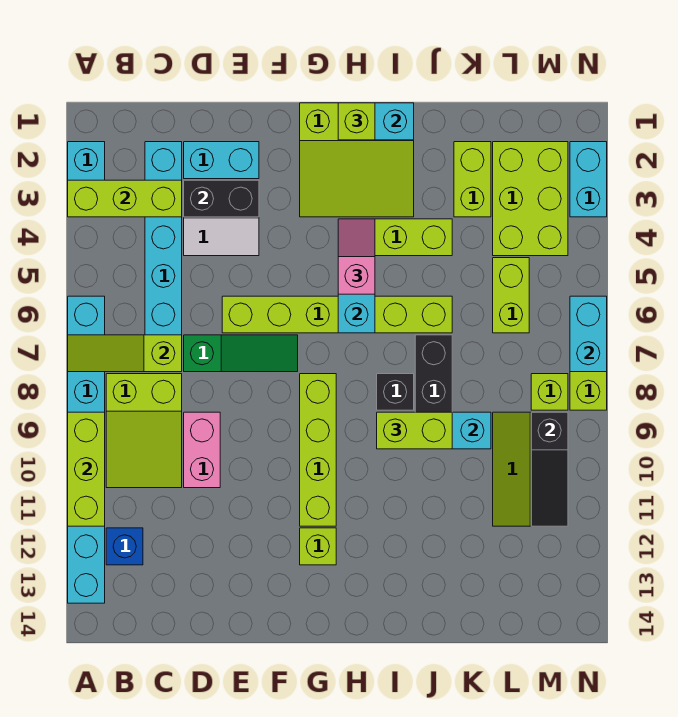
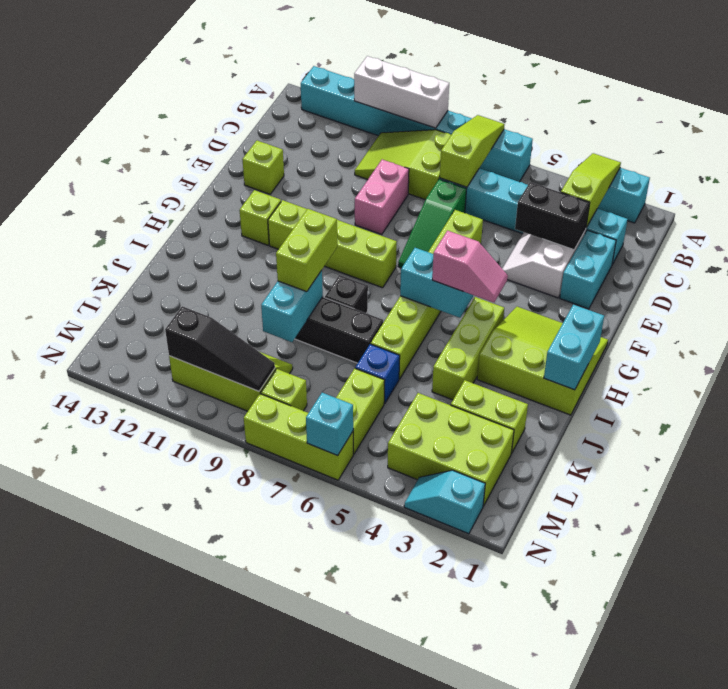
lime 1x3 brick [68,180,182,217] -> lime 1x3 slope [561,153,621,228]
lime 1x3 brick [68,412,105,526] -> white 1x3 brick [354,56,449,128]
blue 1x1 brick [106,528,143,565] -> blue 1x1 brick moved to [355,344,400,404]
black 1x2 brick [184,180,259,217] -> black 1x2 brick turned to [515,182,590,250]
pink 1x2 brick [184,412,220,488] -> pink 1x2 brick turned to [355,159,409,235]
lime 3x3 slope [300,103,414,217] -> lime 3x3 slope turned to [477,307,608,415]
lime 1x1 brick [338,103,375,140] -> lime 1x1 brick moved to [242,141,284,194]
lime 1x2 brick [493,258,529,333] -> lime 1x2 brick turned to [336,369,385,454]
black 1x3 slope [531,412,568,526] -> black 1x3 slope turned to [165,306,275,391]
cyan 1x2 brick [570,142,607,217] -> cyan 1x2 slope [404,470,485,534]
cyan 1x2 brick [570,296,607,372] -> cyan 1x1 brick [306,393,353,455]

